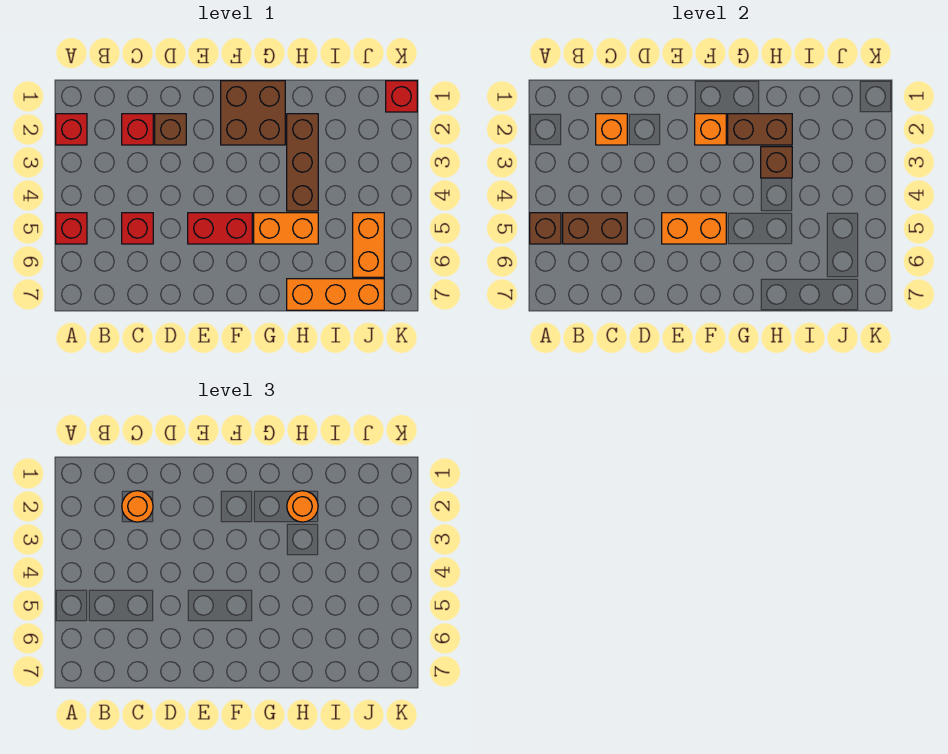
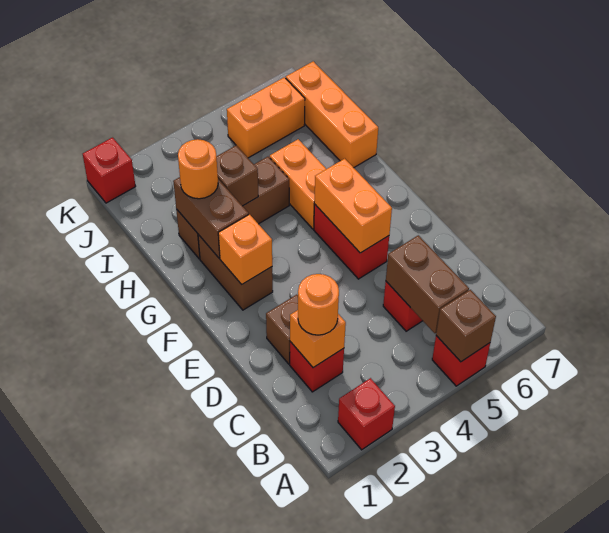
brown 2x2 brick [221,81,285,145] -> brown 1x2 brick [198,235,273,310]

